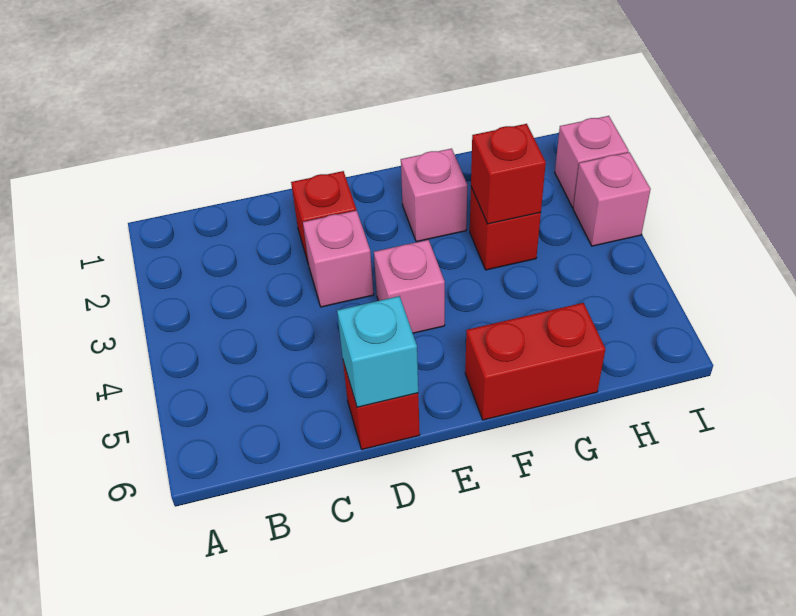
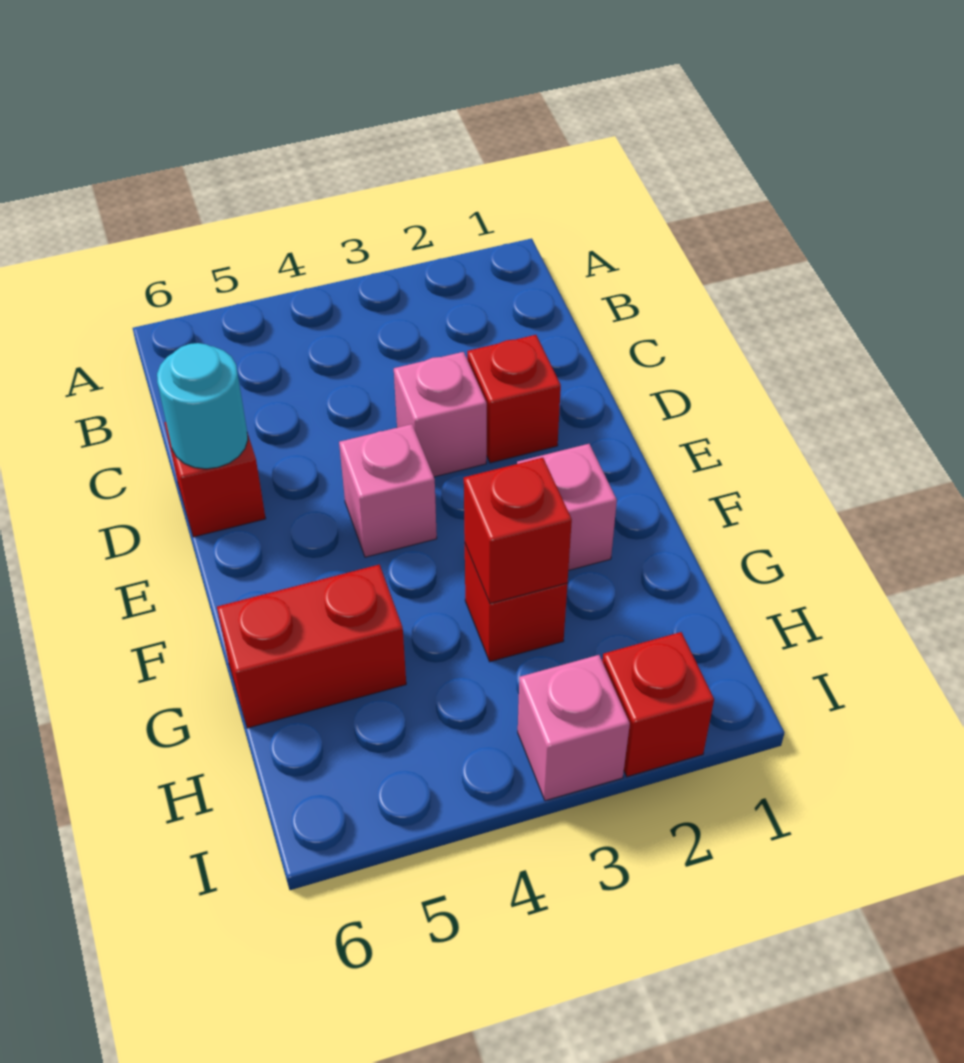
cyan 1x1 brick [337,296,418,407] -> cyan 1x1 round brick [157,343,248,469]
red 1x2 brick [465,303,605,420] -> red 1x2 brick turned to [217,565,406,728]
pink 1x1 brick [555,116,629,207] -> red 1x1 brick [602,632,714,777]

